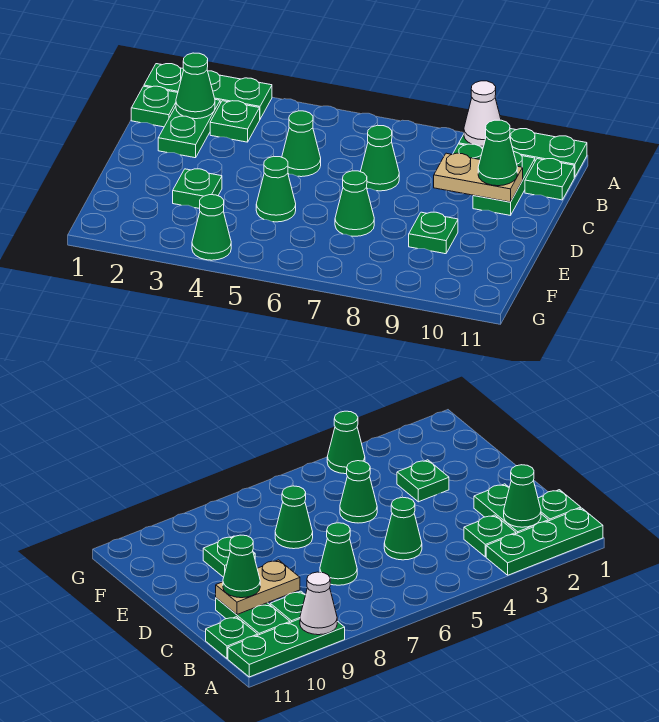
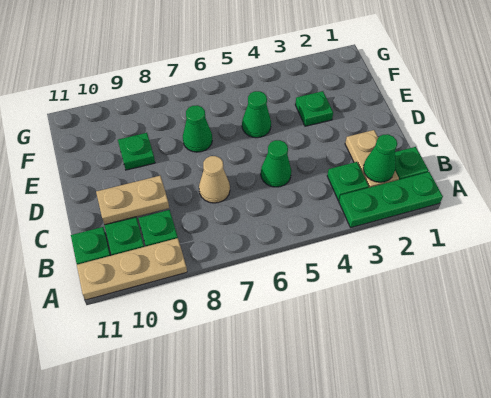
green 1x3 plate [459,129,587,177] -> tan 1x3 plate [77,238,187,300]
white 1x1 cone [464,81,501,147] -> none
green 1x2 plate [158,99,220,158] -> tan 1x2 plate [345,130,399,188]
green 1x1 cone [360,125,399,191] -> tan 1x1 cone [199,156,230,203]
green 1x1 cone [478,120,517,186] -> none
green 1x1 cone [192,195,231,260] -> none

